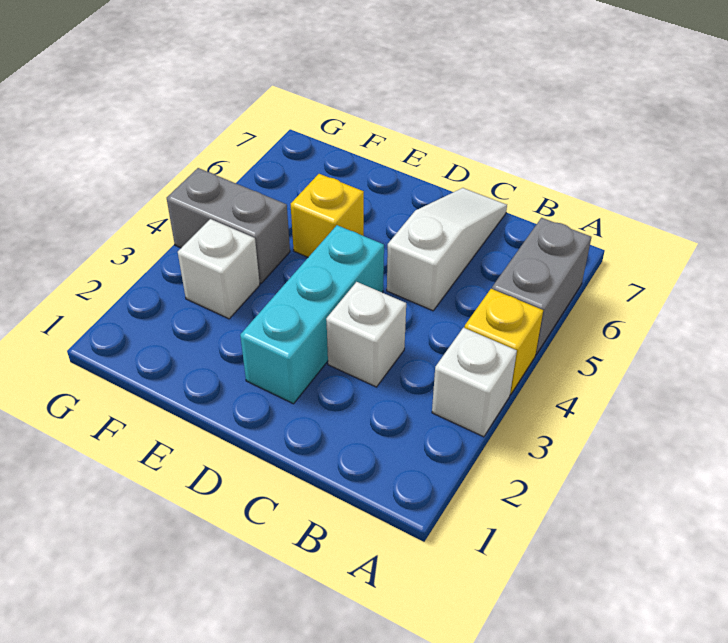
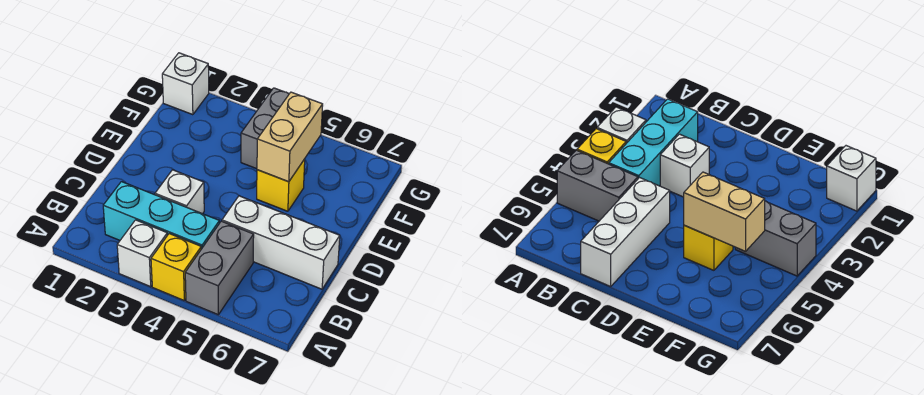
grey 1x2 brick [492,218,591,355] -> grey 1x2 brick turned to [185,221,254,315]
white 1x3 slope [387,188,507,311] -> white 1x3 brick [222,196,340,289]
cyan 1x3 brick [240,225,384,404] -> cyan 1x3 brick moved to [103,182,219,249]
none -> tan 1x2 brick [257,92,323,182]
white 1x1 brick [178,219,260,319] -> white 1x1 brick moved to [162,53,209,115]

